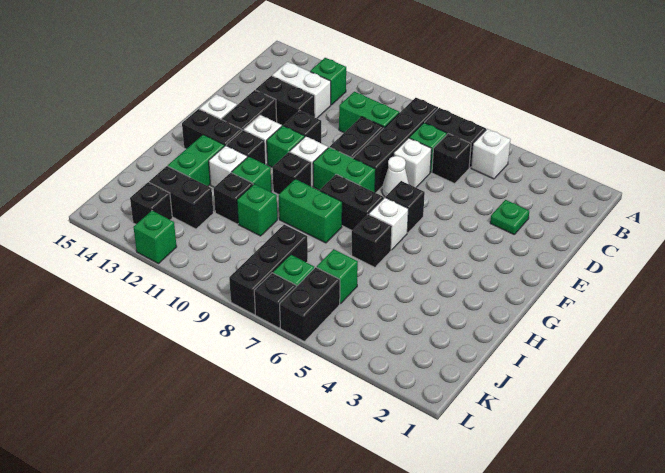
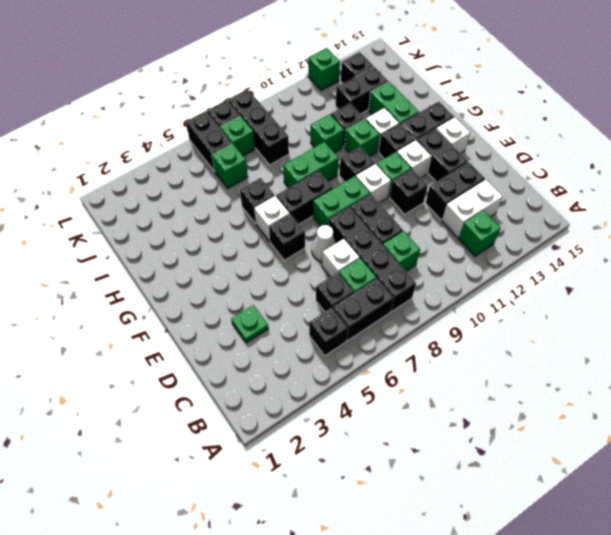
white 1x1 brick [471,129,510,179] -> black 1x1 brick [309,308,348,356]
green 1x2 brick [339,92,399,133] -> green 1x1 brick [383,231,420,271]

